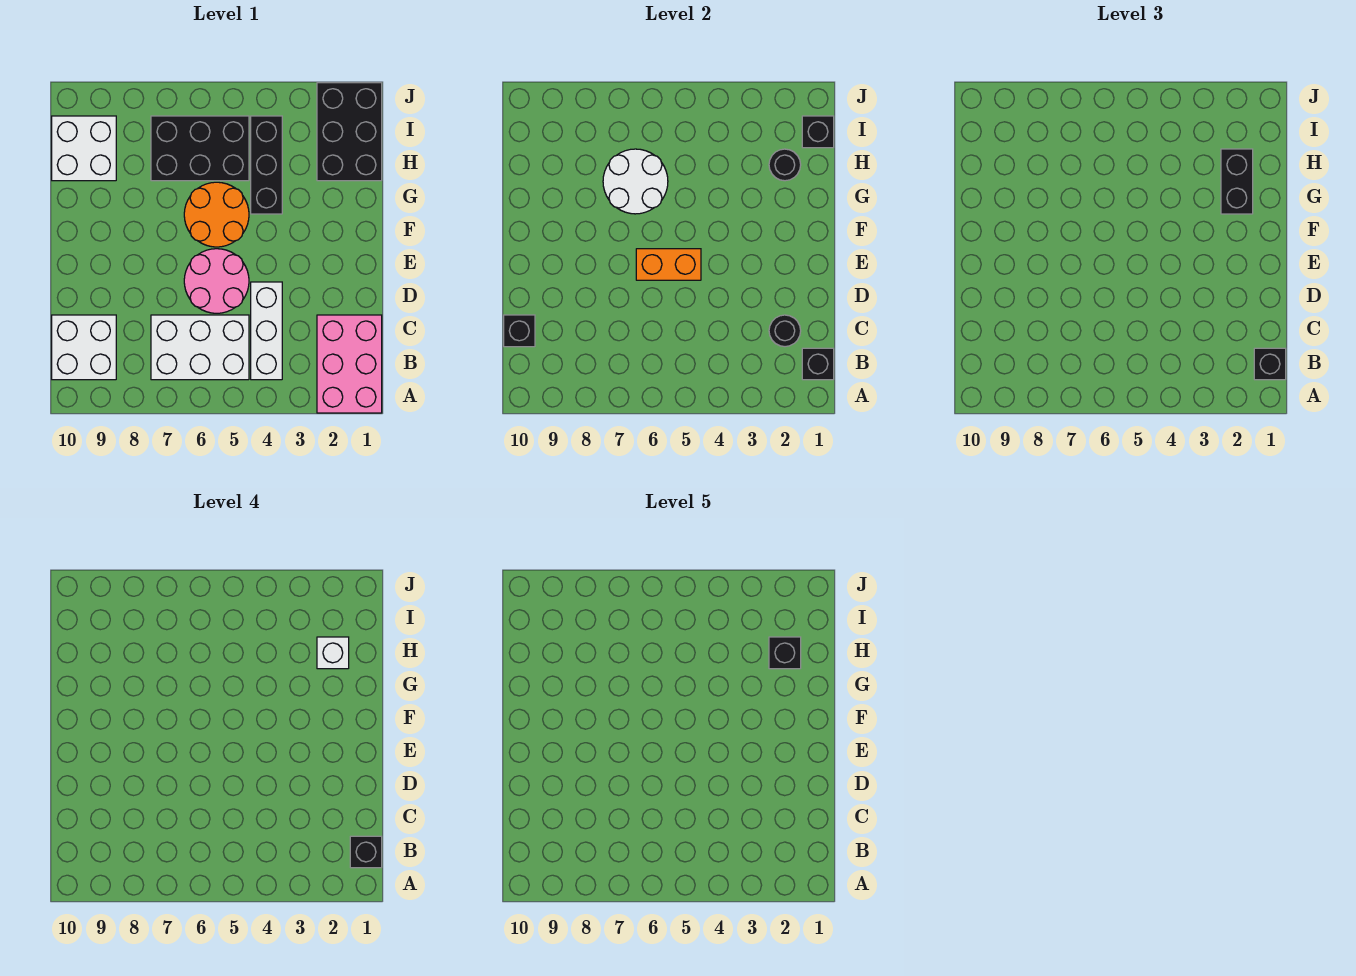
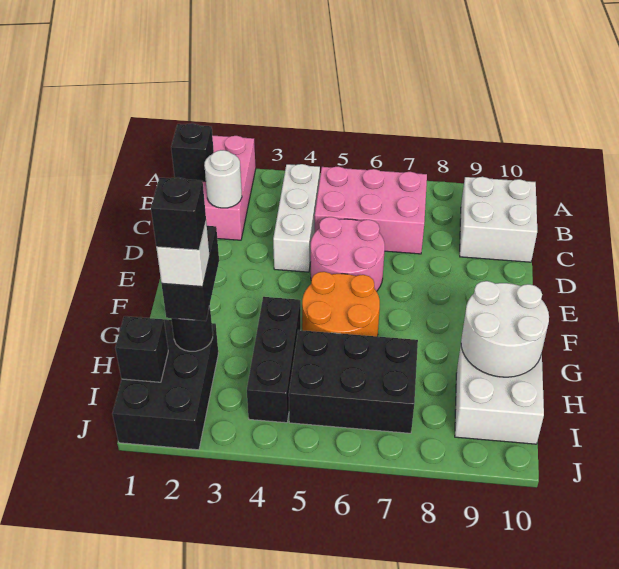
black 1x1 brick [1254,348,1286,380] -> none
black 1x1 brick [350,836,382,868] -> none
white 2x3 brick [151,315,249,380] -> pink 2x3 brick [315,167,427,254]
black 1x1 round brick [769,315,801,347] -> white 1x1 round brick [204,150,242,208]
black 1x1 brick [504,315,535,347] -> none
orange 1x2 brick [636,249,701,280] -> none
white 2x2 round brick [603,149,668,214] -> white 2x2 round brick moved to [461,281,549,377]

